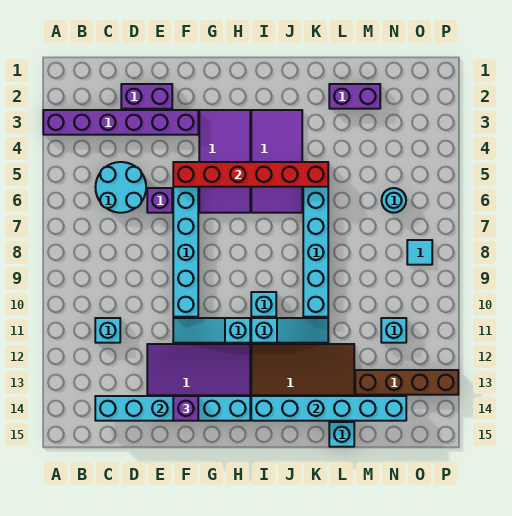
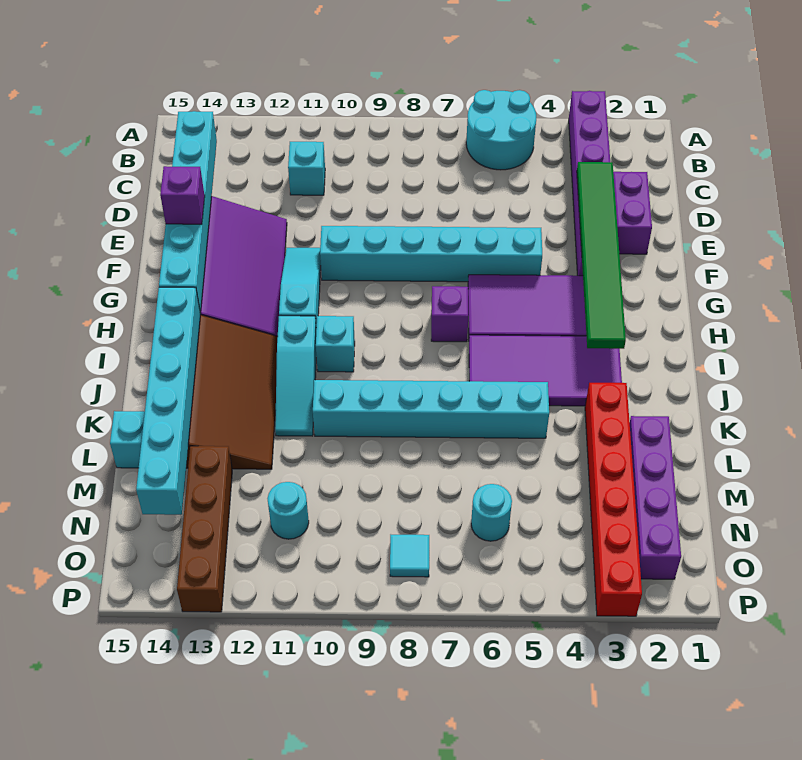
cyan 2x2 round brick [95,162,146,213] -> cyan 2x2 round brick moved to [466,90,536,170]
none -> green 1x6 tile [577,162,626,349]
purple 1x1 brick [147,188,172,213] -> purple 1x1 brick moved to [431,286,469,342]
red 1x6 brick [173,162,328,187] -> red 1x6 brick moved to [585,383,642,616]
purple 1x2 brick [329,84,380,109] -> purple 1x4 brick [630,416,681,579]
cyan 1x1 brick [381,318,406,343] -> cyan 1x1 round brick [267,482,309,539]

